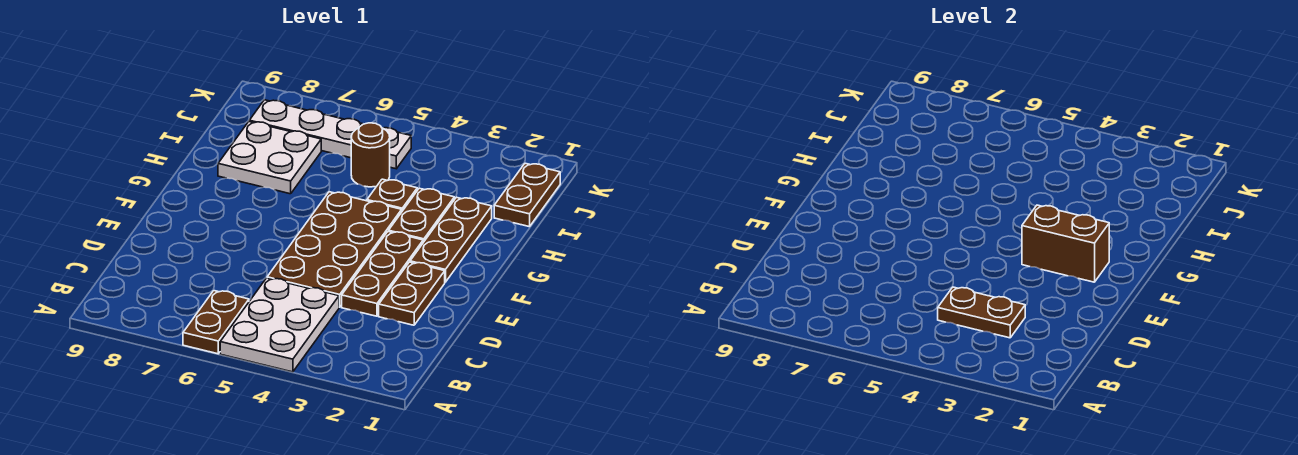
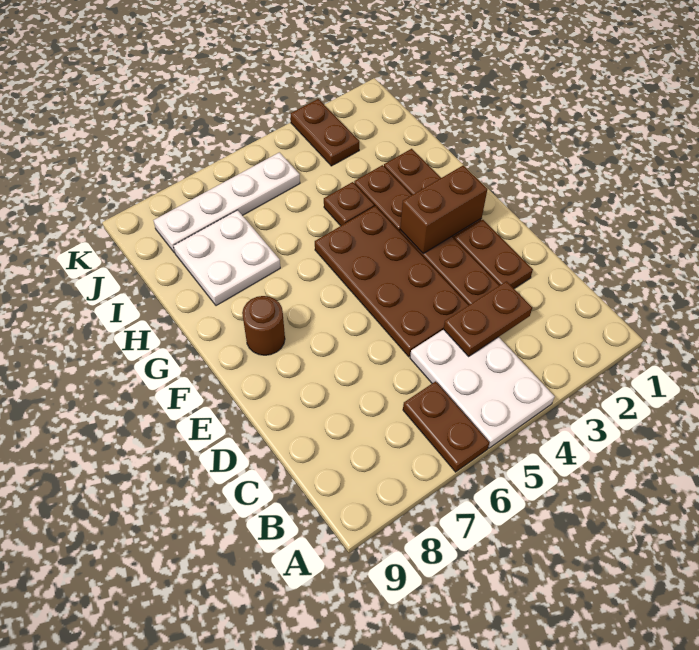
brown 1x2 plate [494,163,560,227] -> brown 1x2 plate moved to [291,99,359,166]
brown 1x1 round brick [351,123,390,187] -> brown 1x1 round brick moved to [242,296,285,355]

